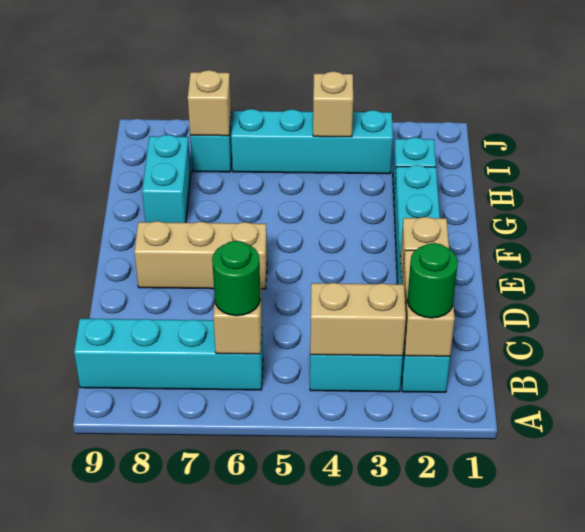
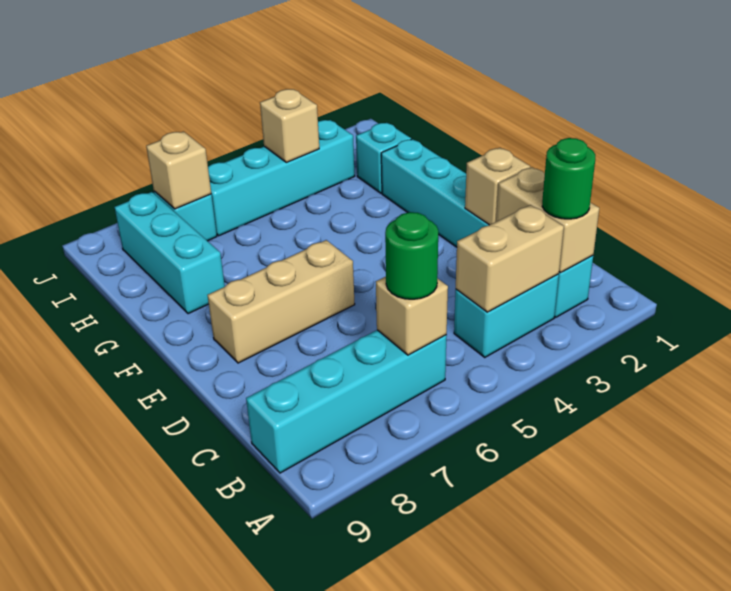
cyan 1x2 brick [142,135,191,223] -> cyan 1x3 brick [115,192,225,314]

